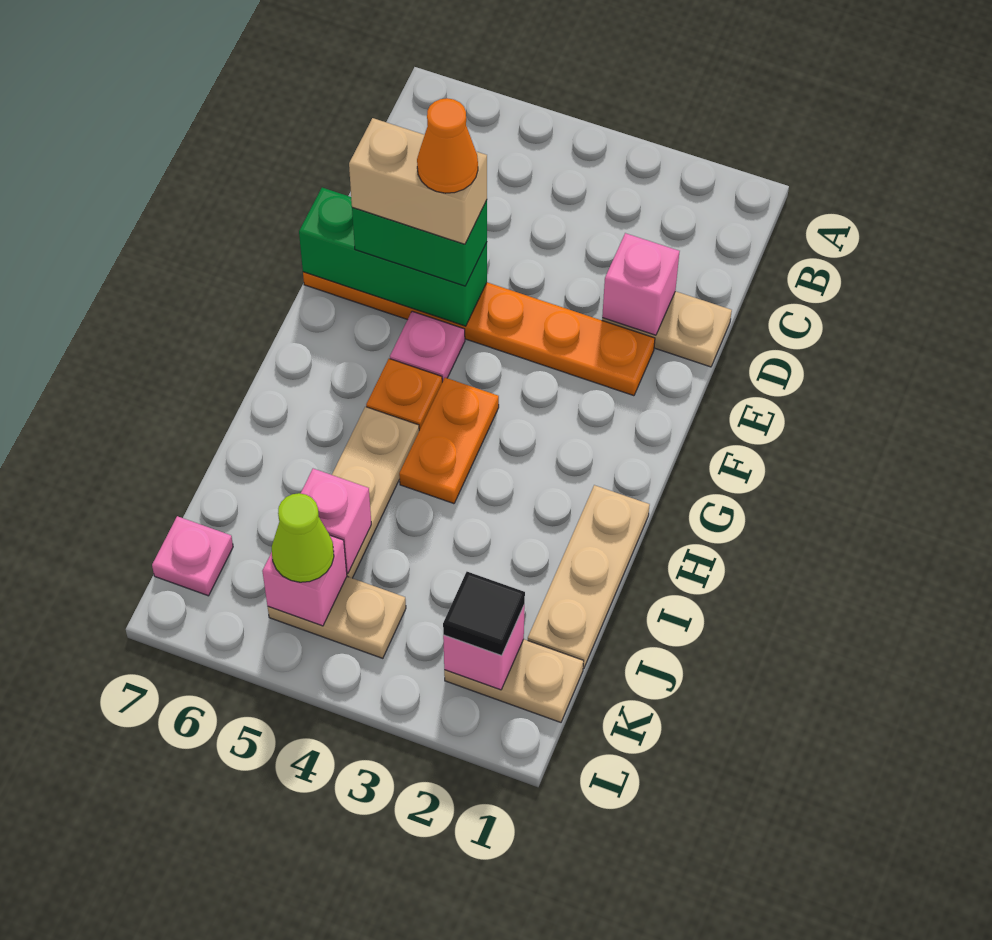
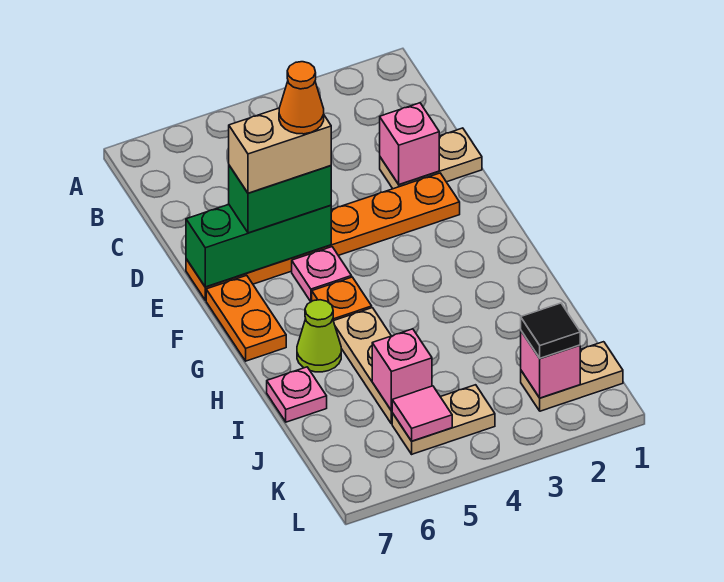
orange 1x2 plate [399,378,499,504] -> orange 1x2 plate moved to [206,275,286,361]
tan 1x3 plate [528,485,650,669] -> none
pink 1x1 brick [262,535,347,626] -> pink 1x1 tile [392,386,452,441]
lime 1x1 cone [272,493,334,582] -> lime 1x1 cone moved to [297,300,341,372]
pink 1x1 plate [152,516,233,596] -> pink 1x1 plate moved to [267,367,327,422]

